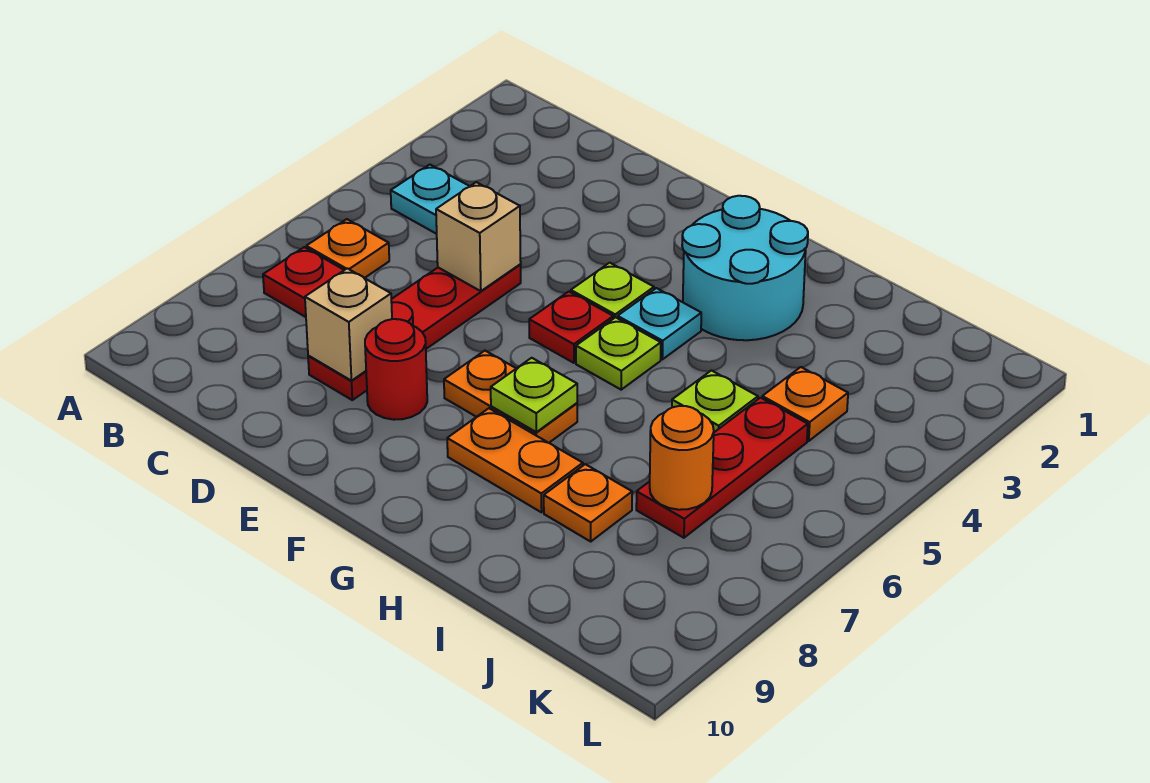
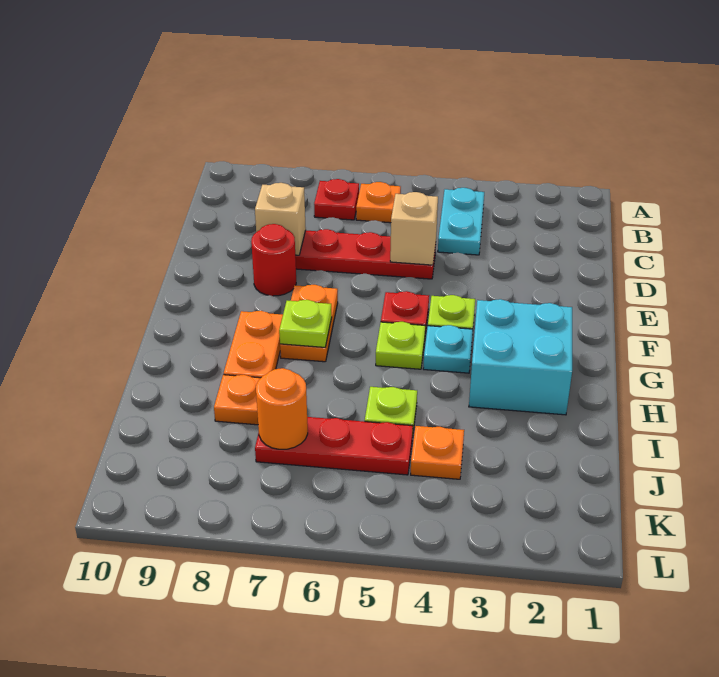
cyan 2x2 round brick [682,196,808,340] -> cyan 2x2 brick [469,299,572,415]

